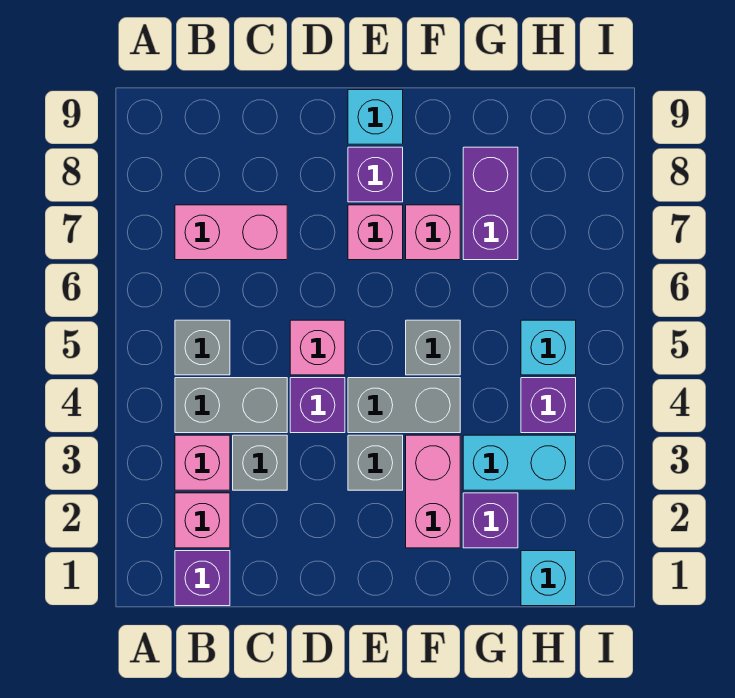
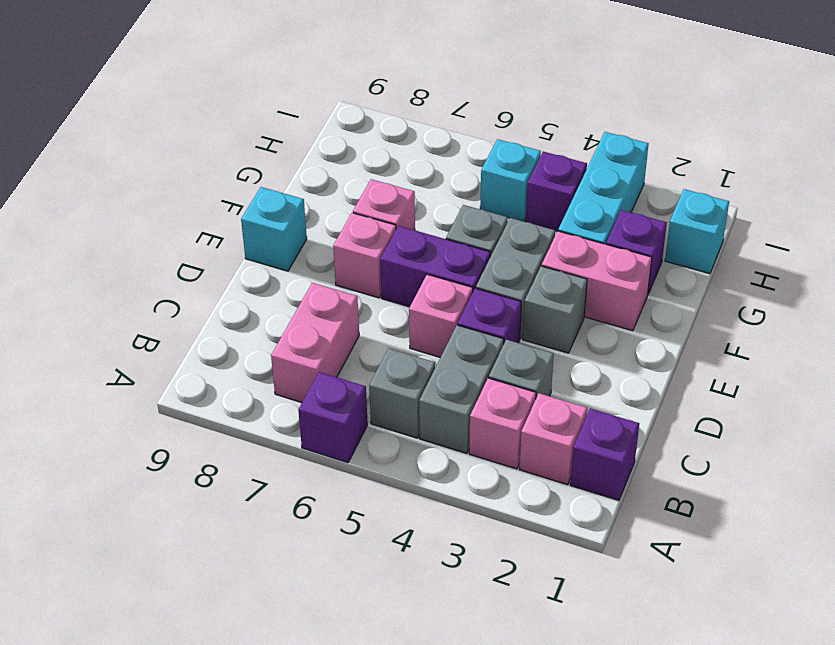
purple 1x1 brick [348,147,403,202] -> purple 1x1 brick moved to [298,372,368,463]
cyan 1x2 brick [463,435,576,490] -> cyan 1x3 brick [558,132,649,244]
purple 1x2 brick [463,147,518,260] -> purple 1x2 brick moved to [380,226,490,307]

